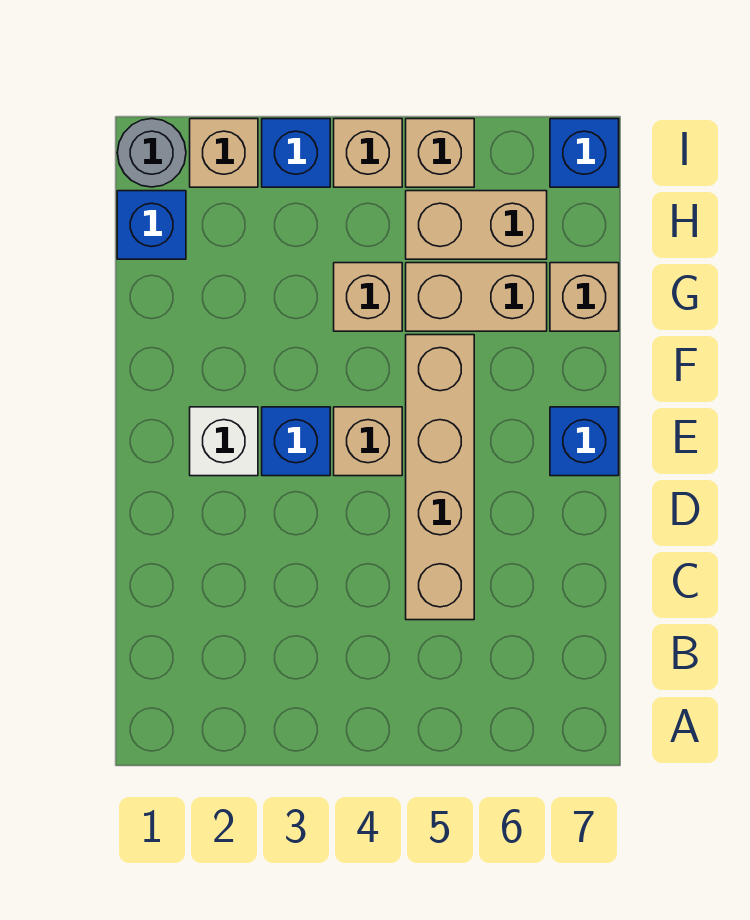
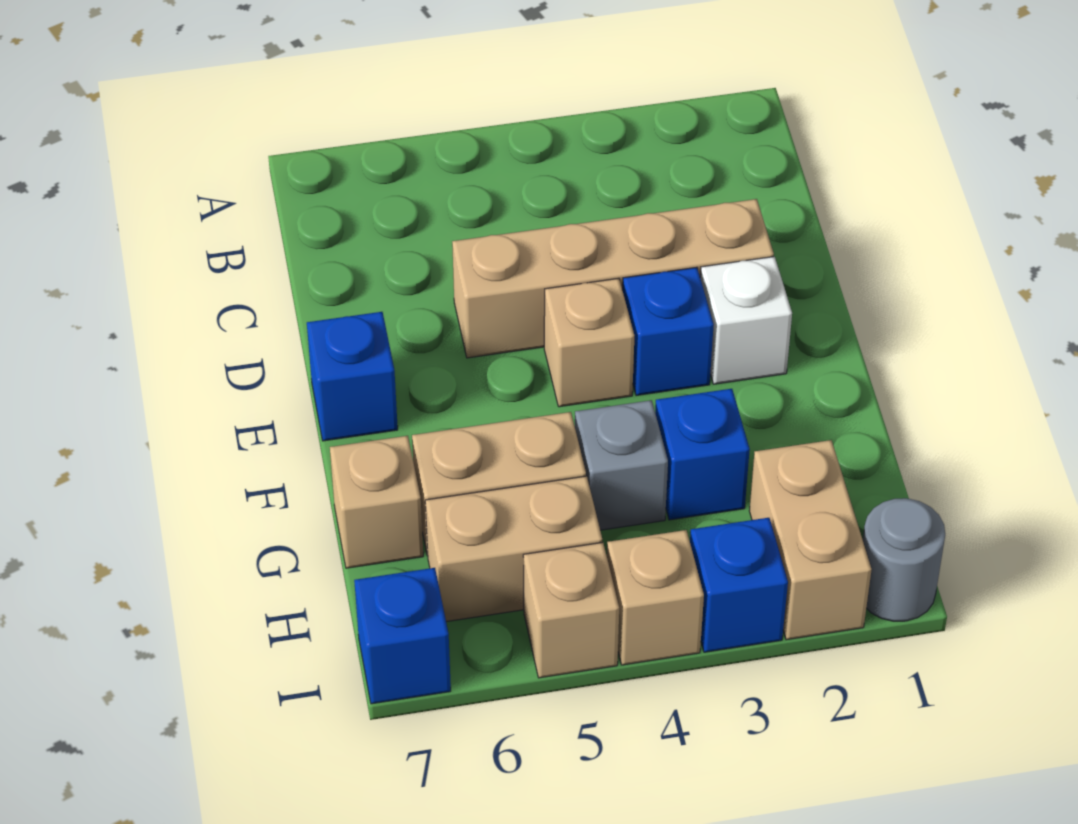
tan 1x4 brick [406,335,474,620] -> tan 1x4 brick turned to [452,199,774,358]
tan 1x1 brick [334,263,402,331] -> grey 1x1 brick [575,400,668,530]
blue 1x1 brick [117,191,186,259] -> blue 1x1 brick moved to [655,389,750,520]
tan 1x1 brick [190,119,258,187] -> tan 1x2 brick [749,440,872,640]

